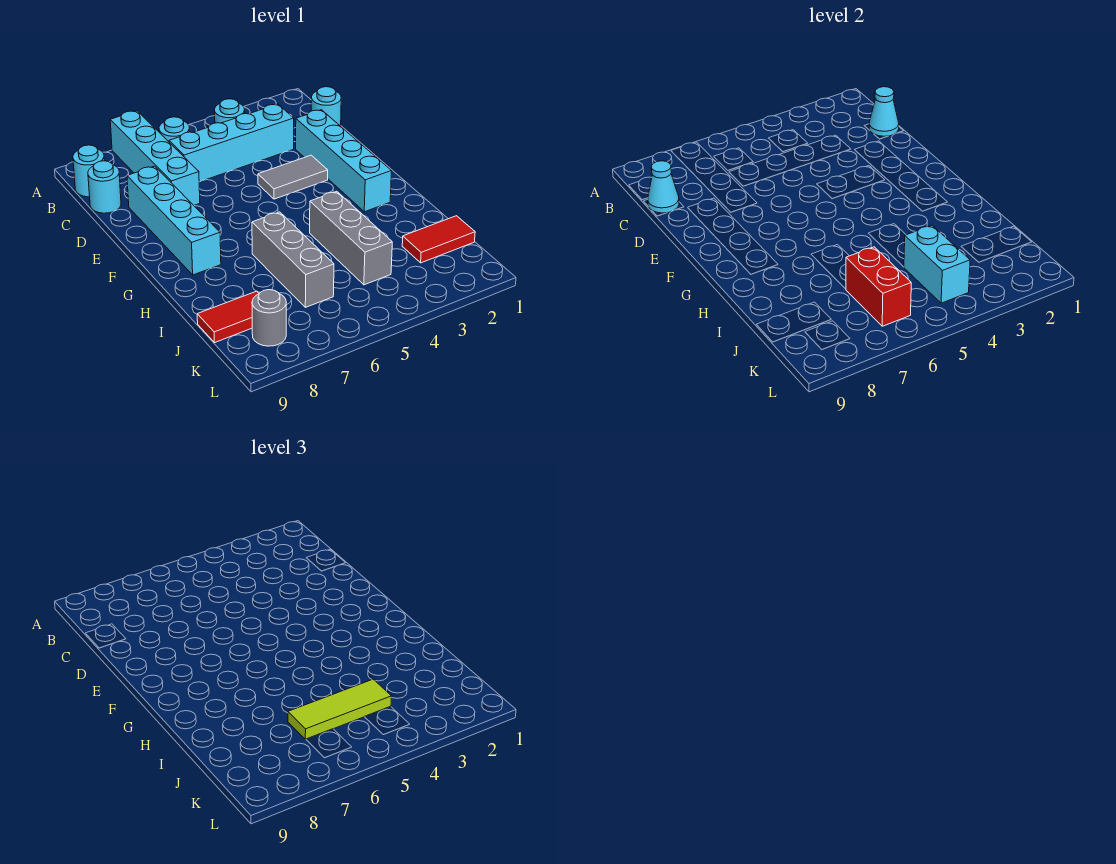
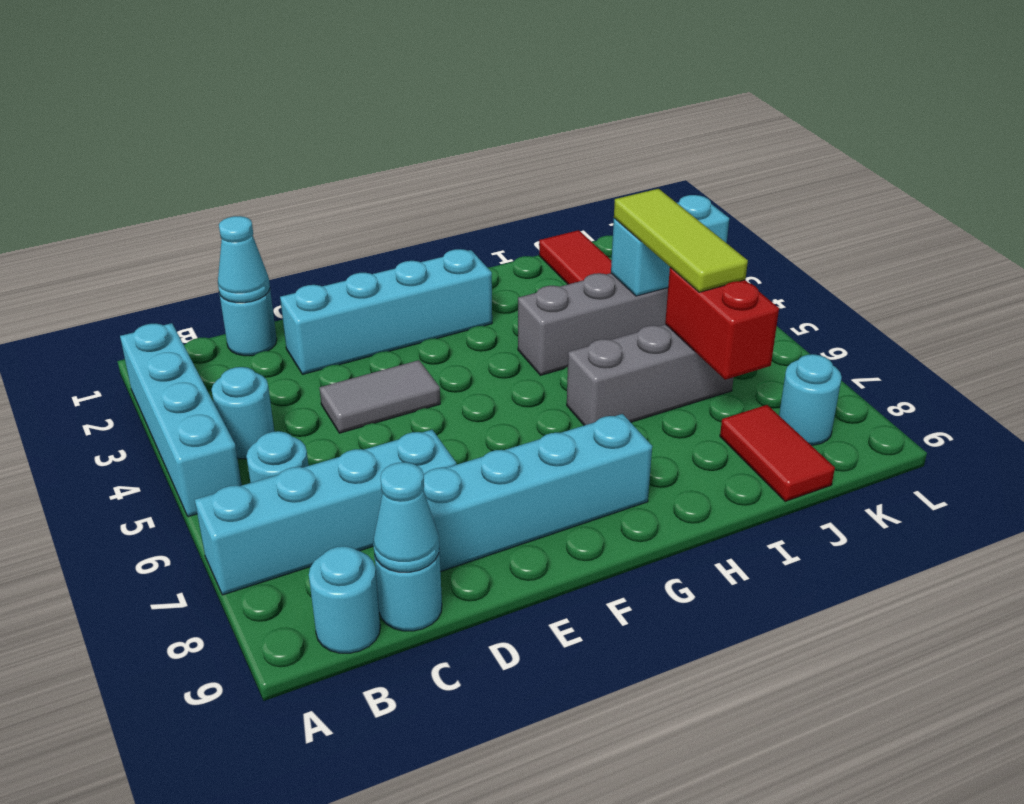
cyan 1x4 brick [169,104,294,182] -> cyan 1x4 brick moved to [120,323,242,517]
grey 1x2 tile [258,155,328,199] -> grey 1x2 tile turned to [320,360,440,433]
red 1x2 brick [846,247,911,326] -> red 1x2 brick turned to [665,267,779,380]
grey 1x1 round brick [252,290,286,346] -> cyan 1x1 round brick [779,354,842,445]

